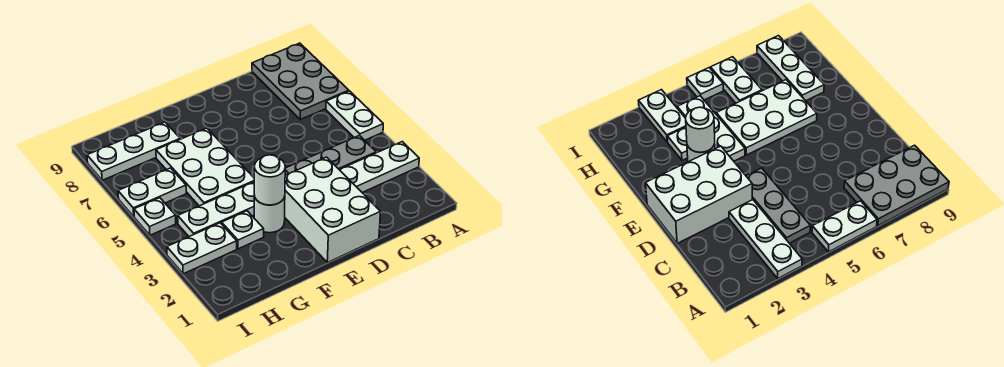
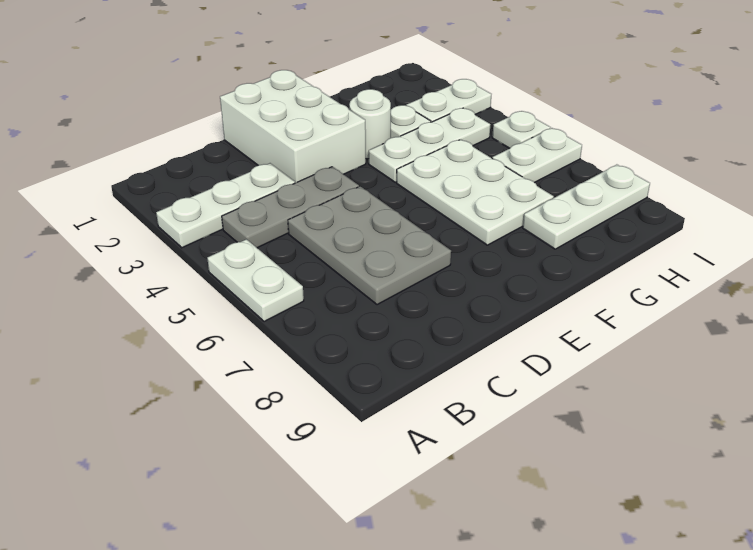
grey 2x3 plate [252,43,349,120] -> grey 2x3 plate moved to [288,186,451,305]
white 1x1 round brick [254,155,285,205] -> none

